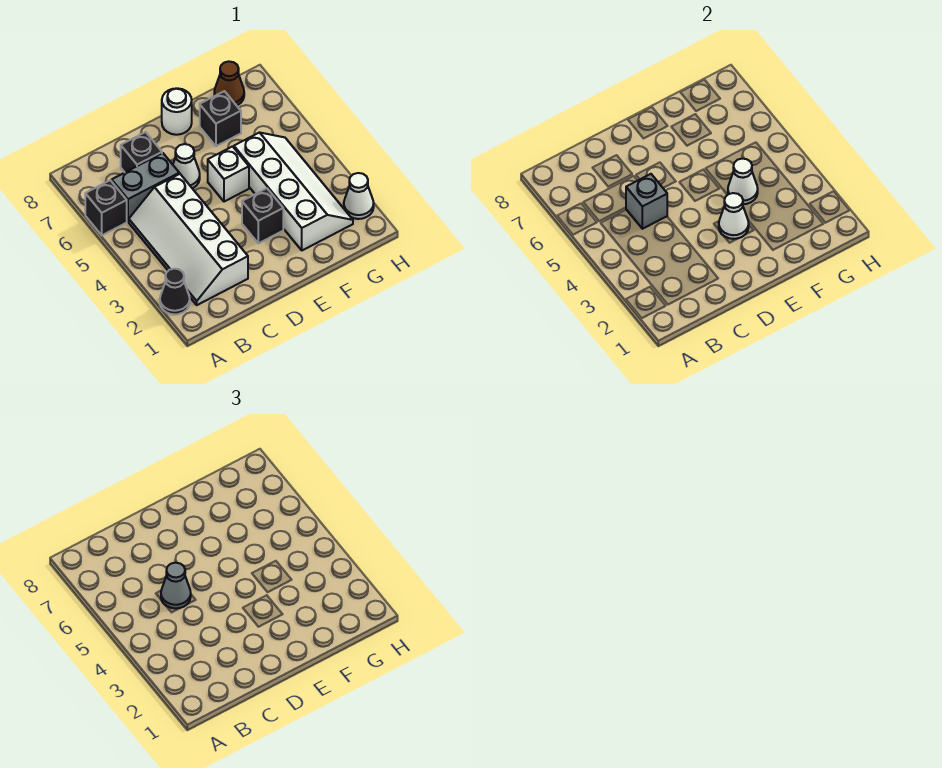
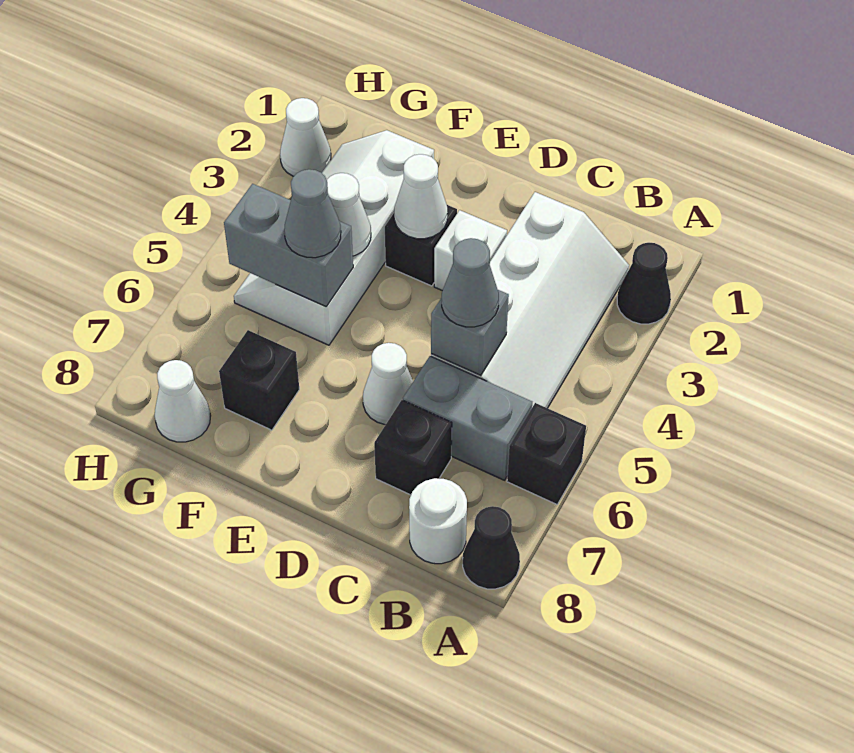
none -> black 1x1 cone [463,506,520,589]
white 1x1 brick [208,147,249,202] -> white 1x1 brick moved to [434,210,507,291]
white 1x1 round brick [162,88,192,135] -> white 1x1 round brick moved to [409,478,467,564]
none -> grey 1x2 brick [224,184,353,307]
none -> grey 1x1 cone [284,169,341,258]
brown 1x1 cone [214,61,244,106] -> white 1x1 cone [154,360,211,442]

